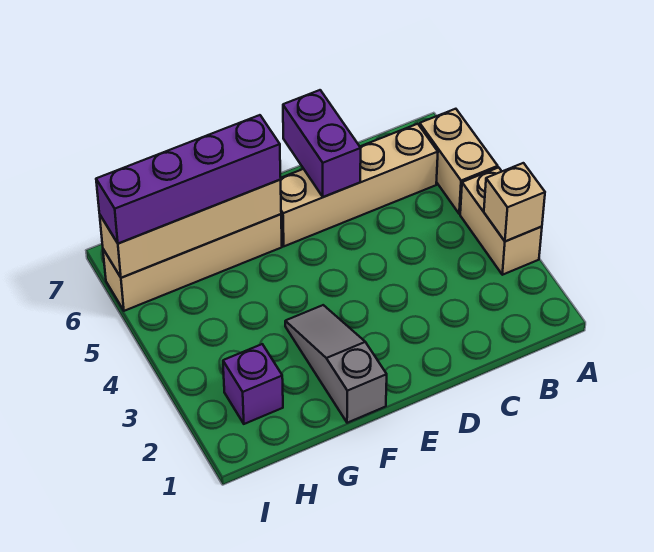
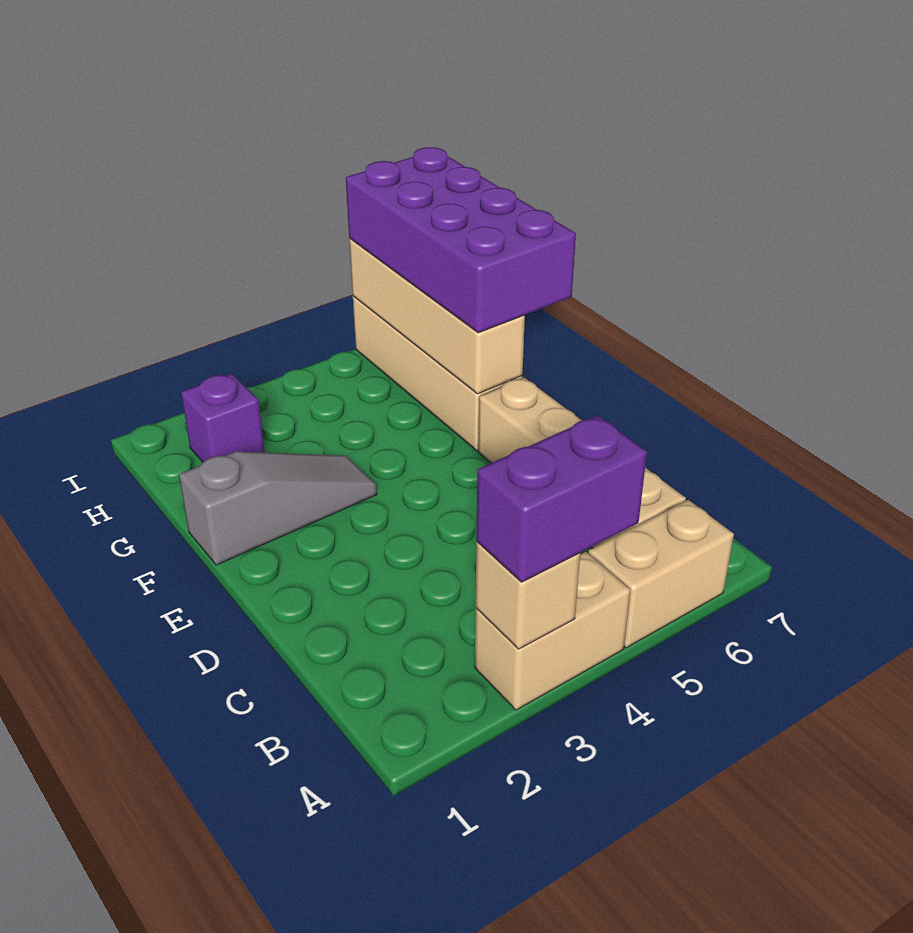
purple 1x2 brick [283,90,361,197] -> purple 1x2 brick moved to [476,416,647,582]
purple 1x4 brick [96,115,281,244] -> purple 2x4 brick [346,147,576,333]

